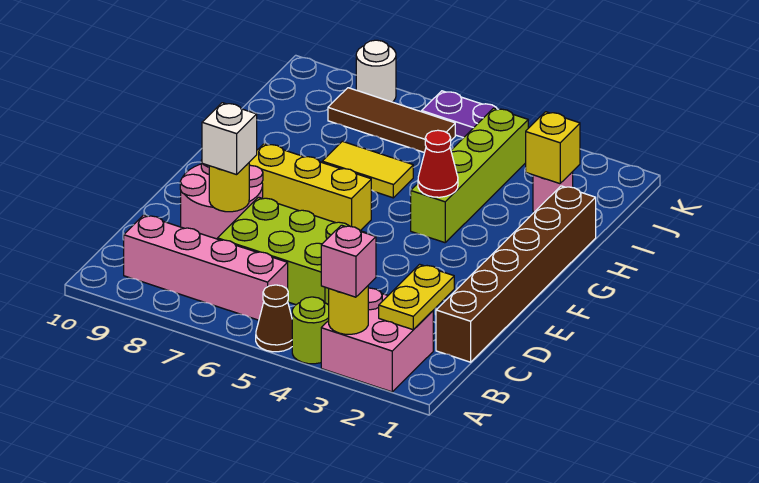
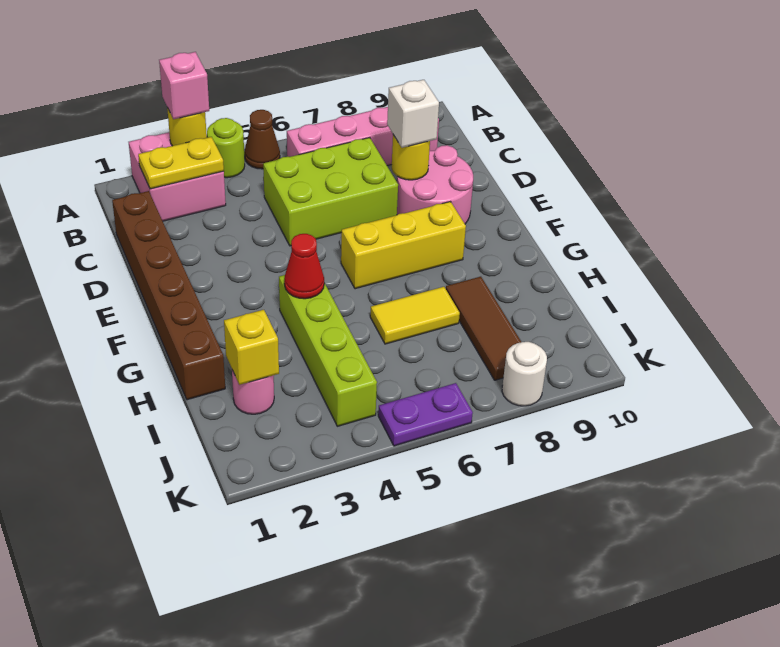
yellow 1x2 plate [379,264,454,330] -> yellow 1x2 plate turned to [138,137,224,189]
brown 1x3 tile [328,88,455,153] -> brown 1x3 tile turned to [446,277,521,380]

